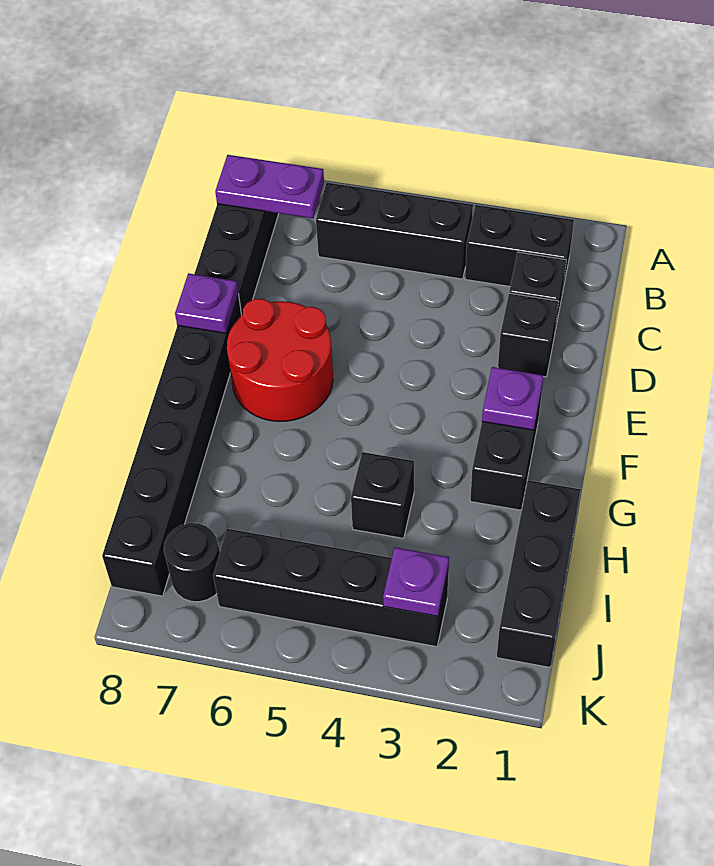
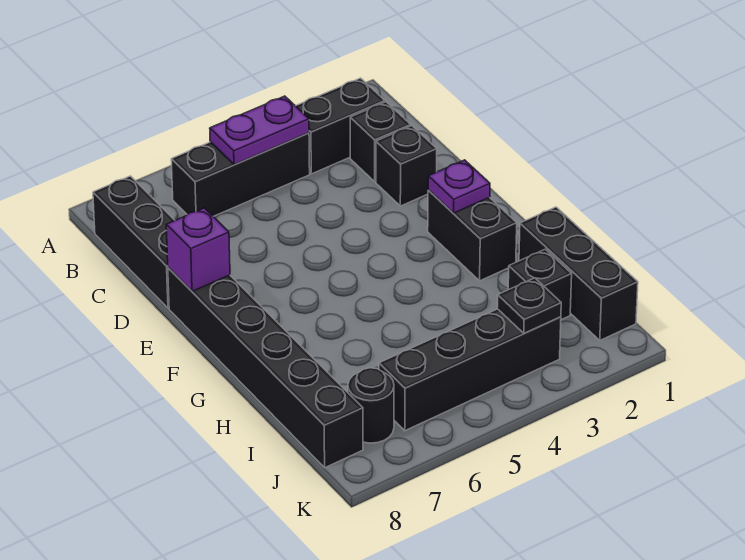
purple 1x2 plate [215,155,324,218] -> purple 1x2 plate moved to [210,96,309,165]
red 2x2 round brick [227,299,333,421] -> none
purple 1x1 plate [175,273,238,333] -> purple 1x1 brick [166,208,230,291]
black 1x1 brick [351,452,414,538] -> black 1x1 brick moved to [508,249,572,320]
purple 1x1 plate [383,548,449,616] -> black 1x1 plate [497,278,561,333]

